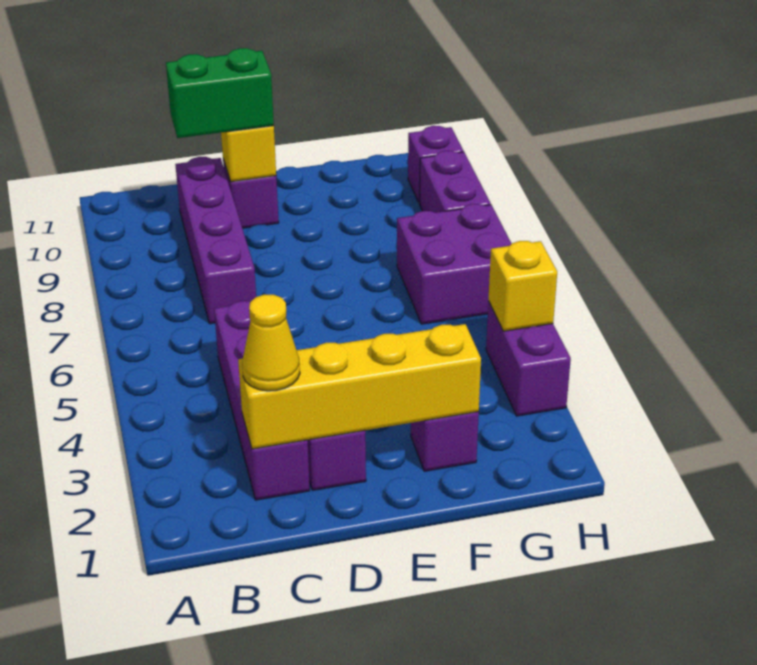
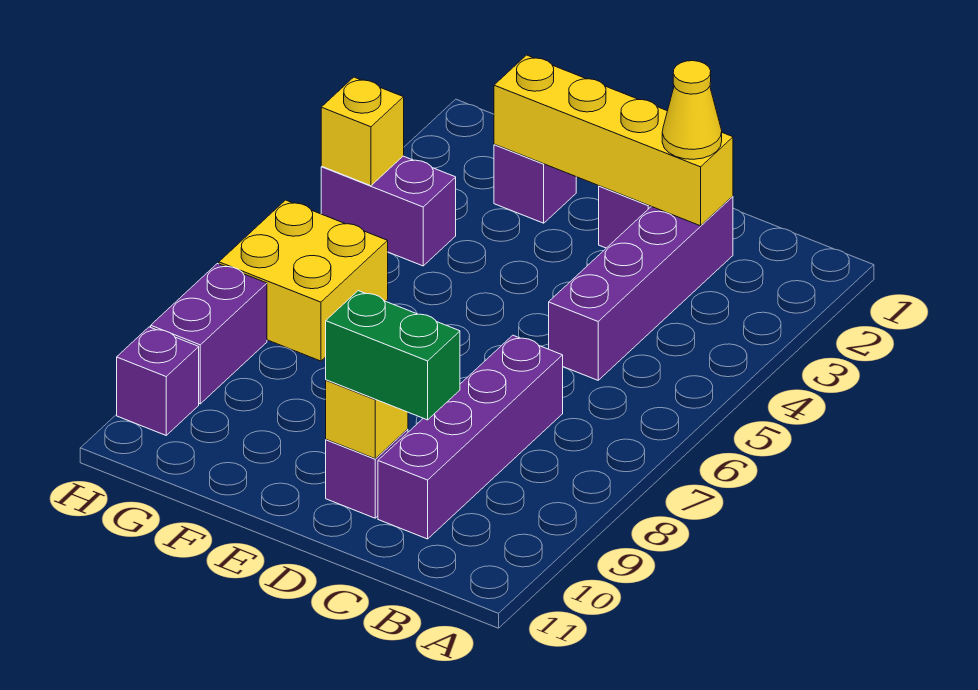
purple 2x2 brick [397,204,512,324] -> yellow 2x2 brick [219,200,388,361]
purple 1x2 brick [486,301,571,416] -> purple 1x2 brick turned to [321,156,456,266]

